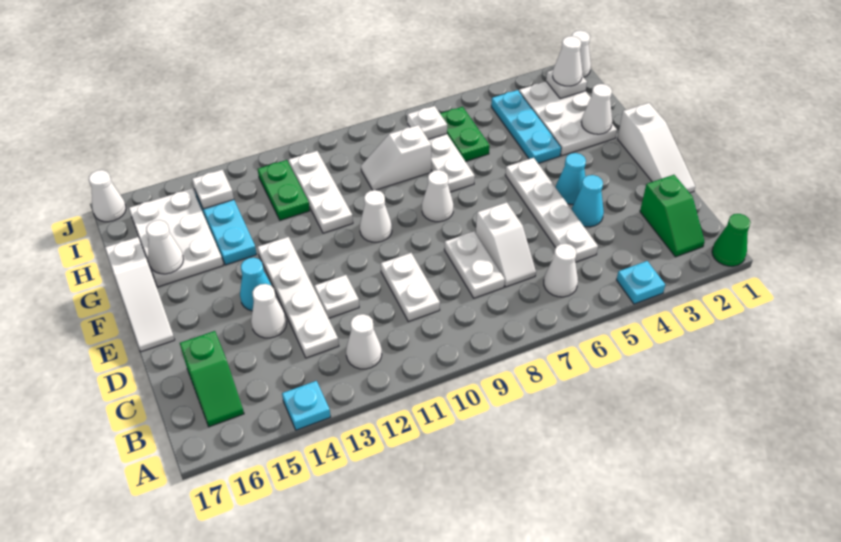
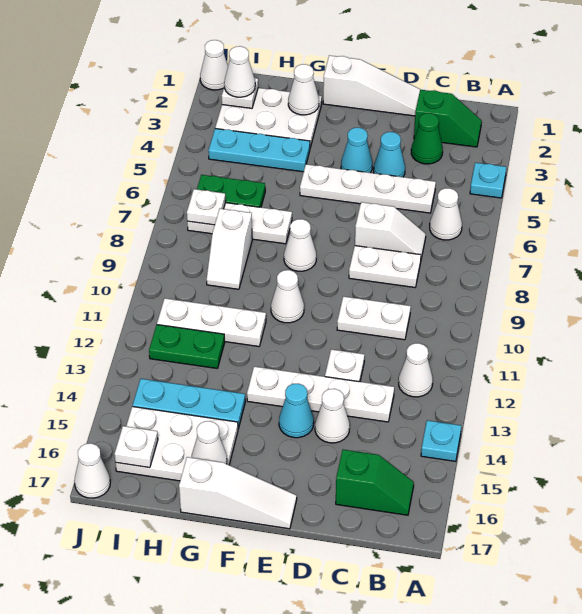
green 1x1 cone [712,214,751,266] -> green 1x1 cone moved to [411,113,443,164]
white 1x1 plate [192,170,234,209] -> white 1x1 plate moved to [115,426,158,468]

